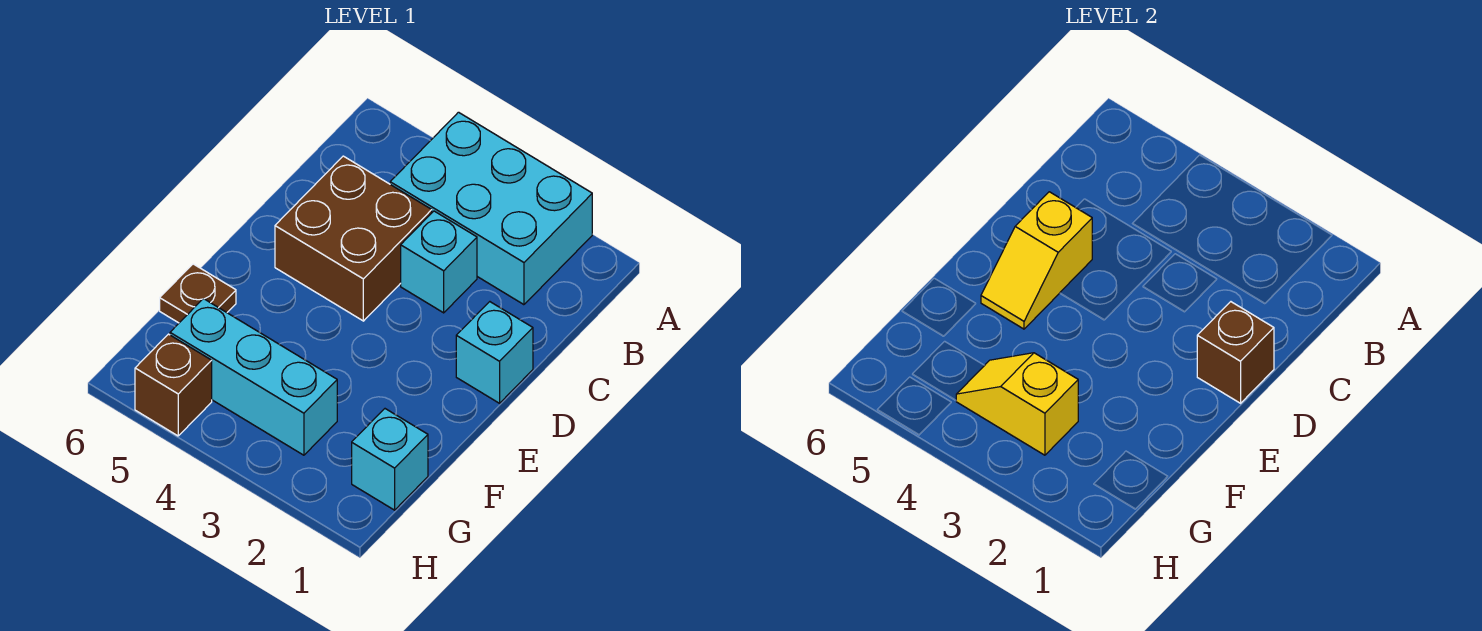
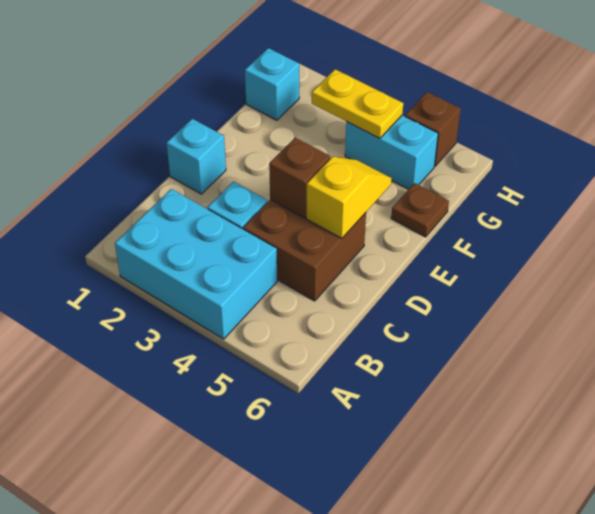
brown 1x1 brick [1197,302,1274,403] -> brown 1x1 brick moved to [269,138,330,218]
cyan 1x3 brick [170,299,337,455] -> cyan 1x2 brick [345,115,438,189]
yellow 1x2 slope [956,353,1078,455] -> yellow 1x2 plate [312,69,403,138]

